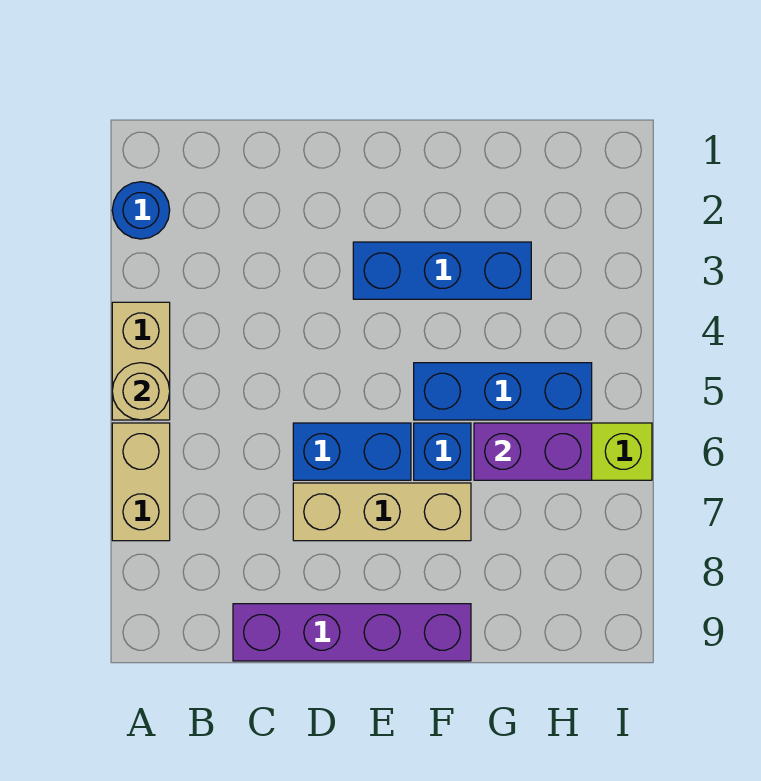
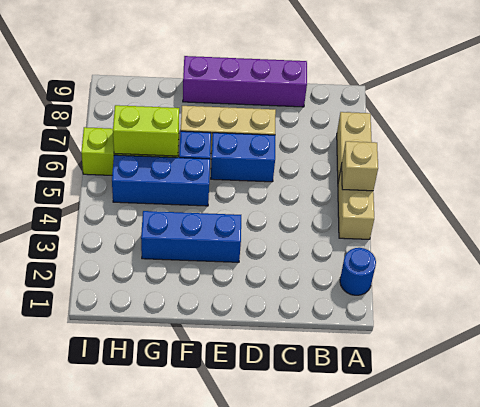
tan 1x1 round brick [112,363,170,420] -> tan 1x1 brick [341,141,378,191]
purple 1x2 brick [474,423,592,480] -> lime 1x2 brick [113,105,179,156]

